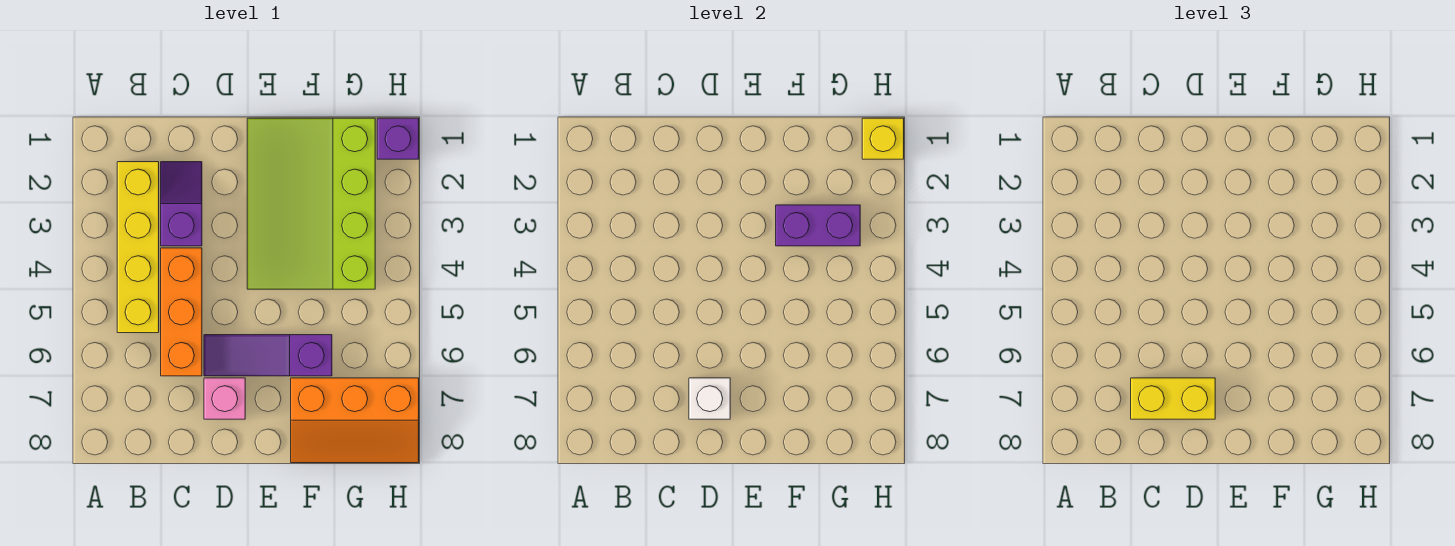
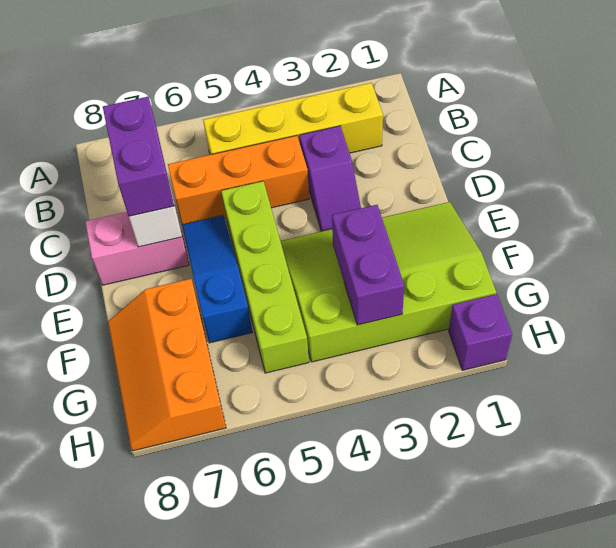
purple 1x2 slope [161,162,202,246] -> purple 1x2 slope turned to [299,126,361,231]
yellow 1x2 brick [1131,378,1215,419] -> purple 1x2 brick [103,97,174,216]
none -> lime 1x4 brick [221,181,309,373]
purple 1x3 slope [204,335,332,376] -> blue 1x3 slope [182,215,252,343]
pink 1x1 brick [204,378,245,419] -> pink 1x2 brick [85,212,189,285]
yellow 1x1 brick [862,118,904,159] -> none

